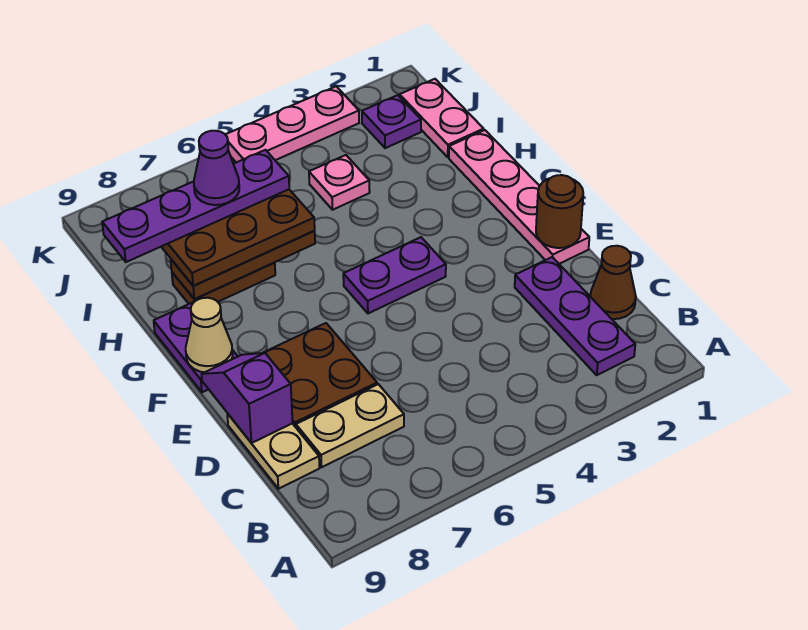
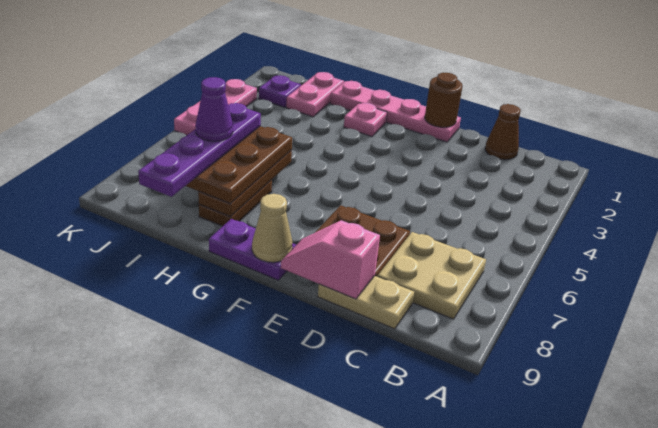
purple 1x3 plate [515,257,635,375] -> none
tan 1x2 plate [296,384,404,467] -> tan 2x2 plate [377,232,486,319]
purple 1x2 slope [202,353,293,443] -> pink 1x2 slope [281,220,380,299]
purple 1x2 plate [343,237,446,313] -> none
pink 1x2 plate [400,79,484,157] -> pink 1x2 plate turned to [286,72,344,117]
pink 1x1 plate [309,155,370,210] -> pink 1x1 plate moved to [344,103,387,137]

